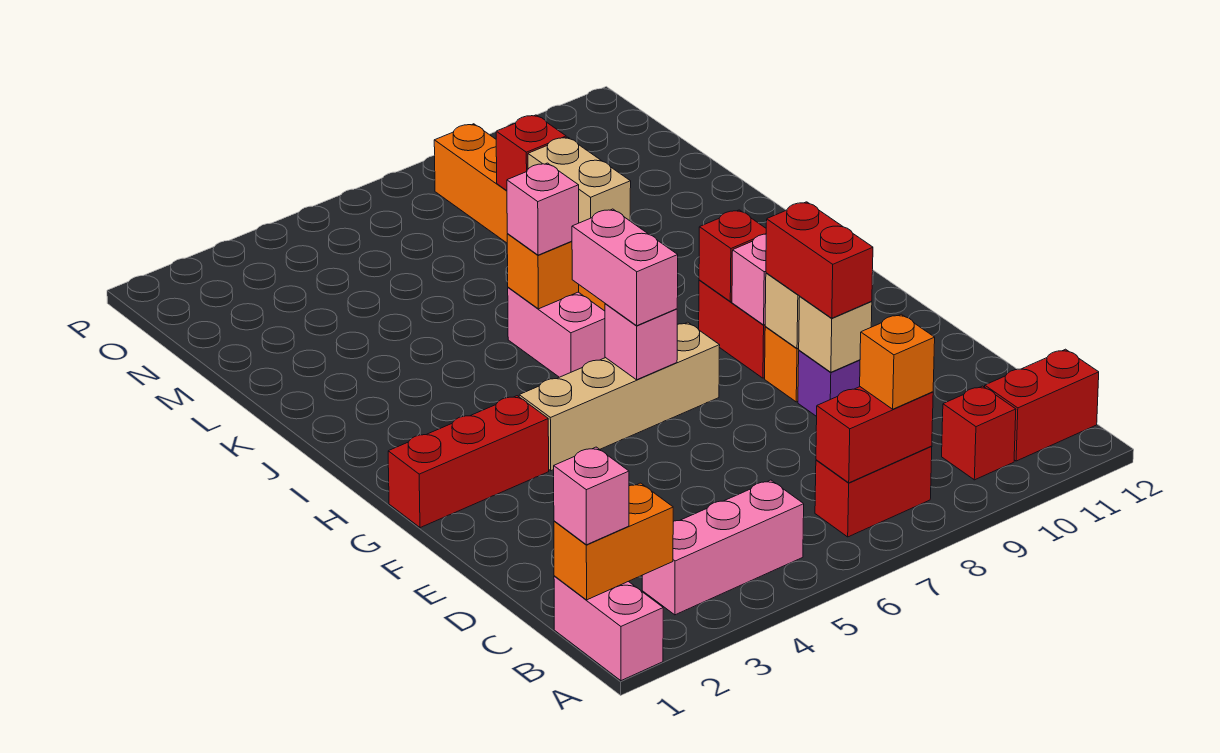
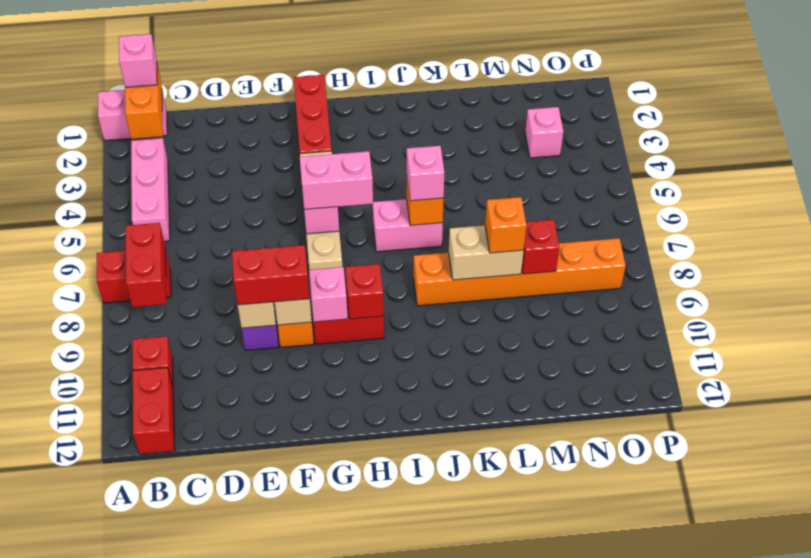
red 1x2 brick [815,446,932,537] -> red 1x2 brick turned to [97,248,171,303]
orange 1x1 brick [860,314,935,409] -> orange 1x1 brick moved to [485,197,526,253]
none -> pink 1x1 brick [525,107,563,158]

